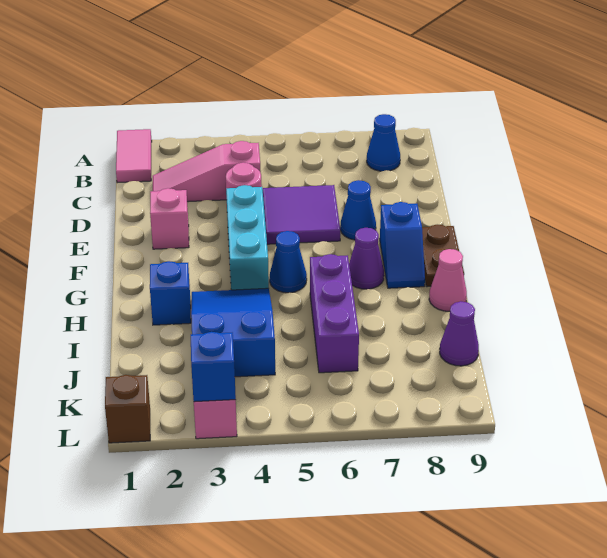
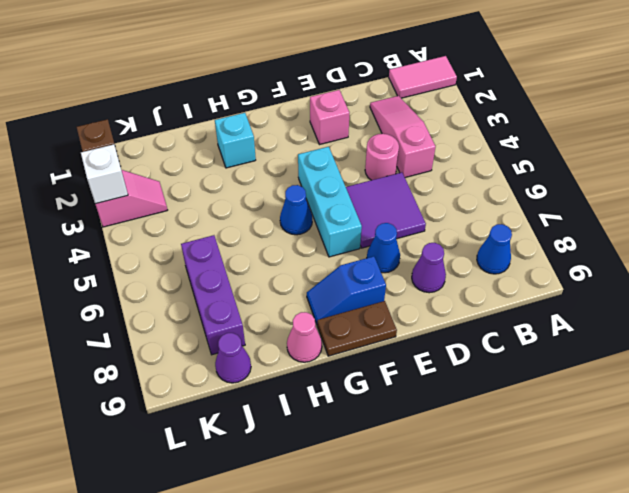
cyan 1x3 brick [226,185,269,290] -> cyan 1x3 brick turned to [298,147,362,257]
purple 1x1 cone [349,228,384,289] -> purple 1x1 cone moved to [412,243,446,293]
blue 1x1 brick [150,261,191,325] -> cyan 1x1 brick [215,113,256,168]
blue 2x3 slope [191,288,275,377] -> none
purple 1x3 brick [310,254,359,373] -> purple 1x3 brick turned to [181,235,245,355]
blue 1x1 brick [191,332,236,402] -> white 1x1 brick [81,144,128,204]

